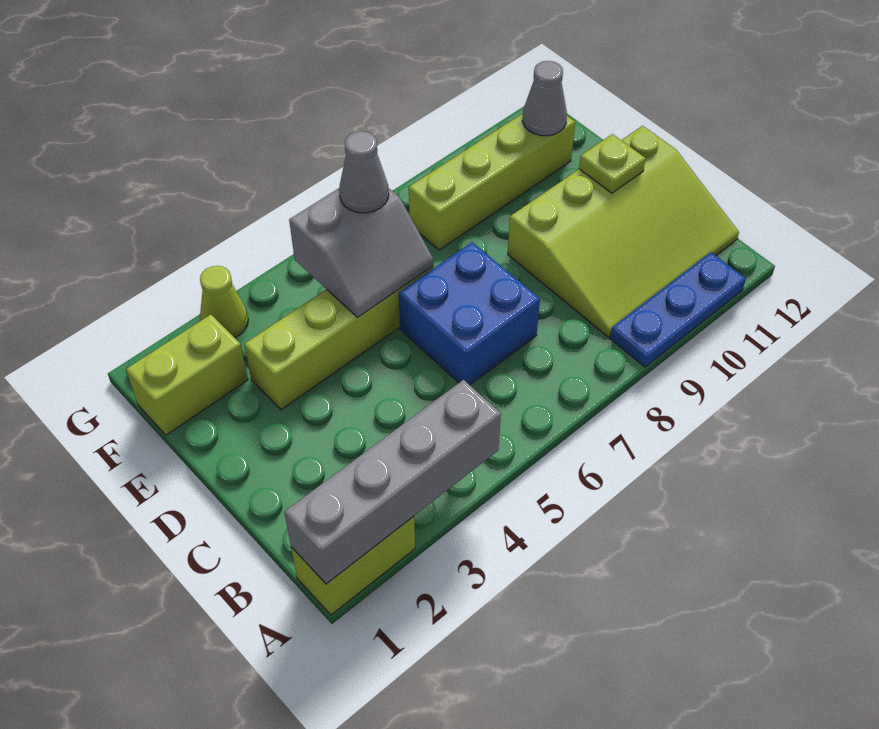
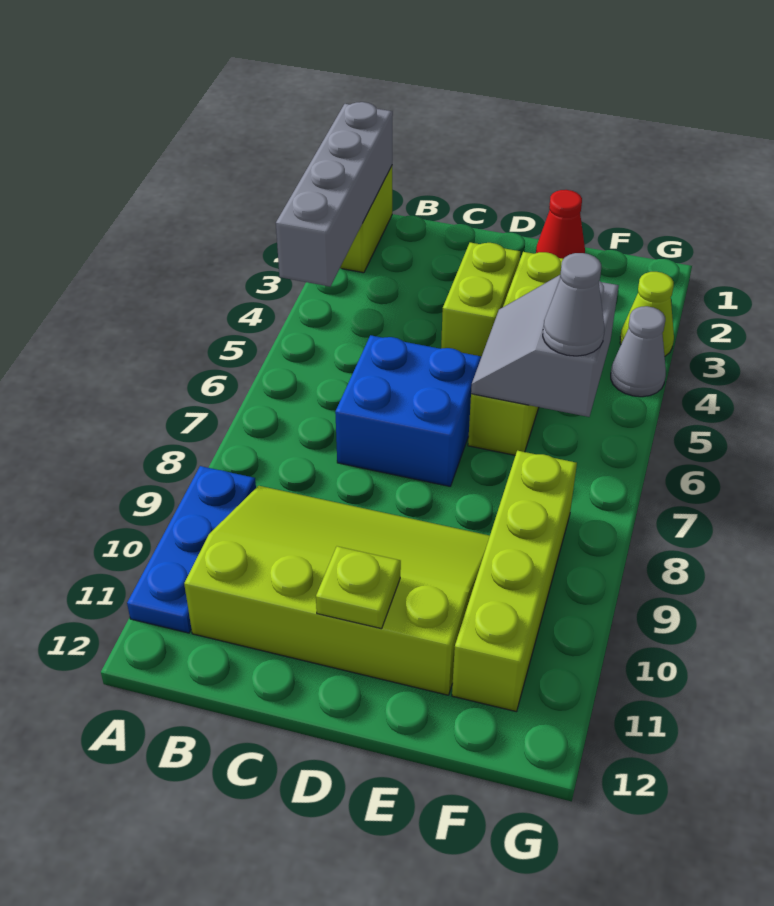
lime 3x4 slope [508,126,739,337] -> lime 3x4 slope turned to [184,486,490,695]
none -> red 1x1 cone [536,190,585,259]
lime 1x2 brick [126,315,248,435] -> lime 1x2 brick moved to [441,243,520,356]
grey 1x1 cone [522,61,567,136] -> grey 1x1 cone moved to [611,306,666,397]

